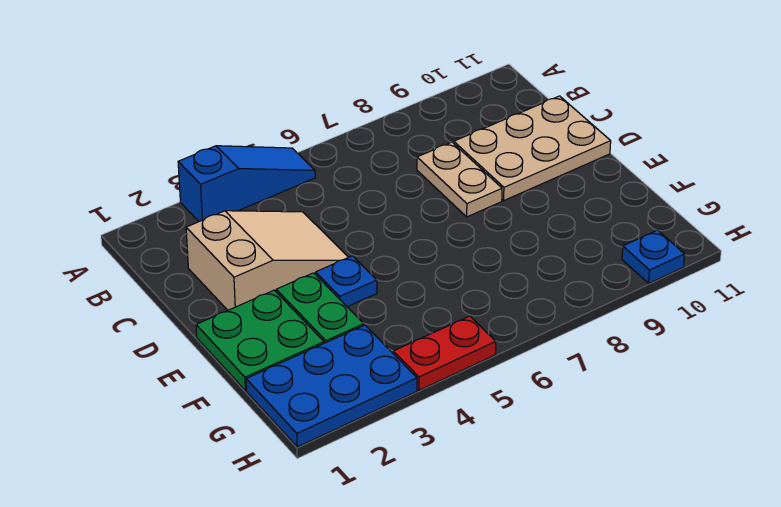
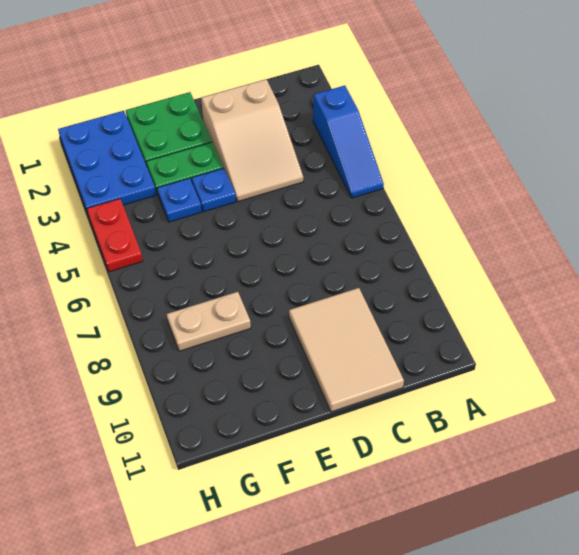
tan 1x2 plate [417,142,502,217] -> tan 1x2 plate moved to [167,292,251,351]
tan 2x3 plate [454,96,611,201] -> tan 2x3 tile [289,288,404,412]
blue 1x1 plate [622,230,685,283] -> blue 1x1 plate moved to [157,178,202,222]

